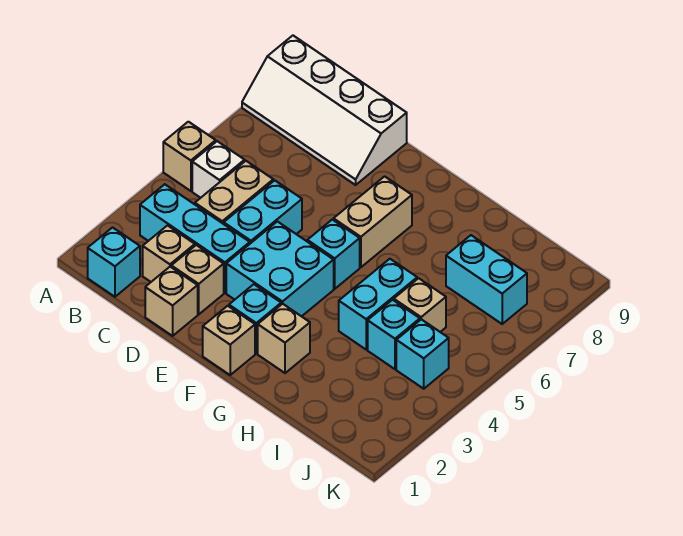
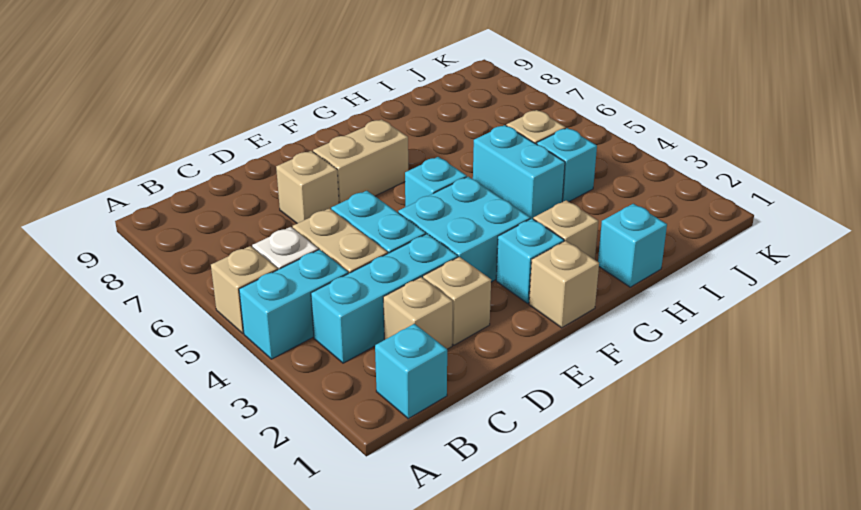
white 2x4 slope [242,36,407,185] -> none
tan 1x1 brick [145,267,198,336] -> tan 1x1 brick moved to [276,151,339,223]
tan 1x2 brick [334,176,412,267] -> tan 1x2 brick turned to [313,119,408,203]
cyan 1x2 brick [446,235,527,324] -> cyan 1x2 brick moved to [239,250,348,359]
cyan 1x1 brick [396,319,449,389] -> cyan 1x1 brick moved to [598,204,667,287]

